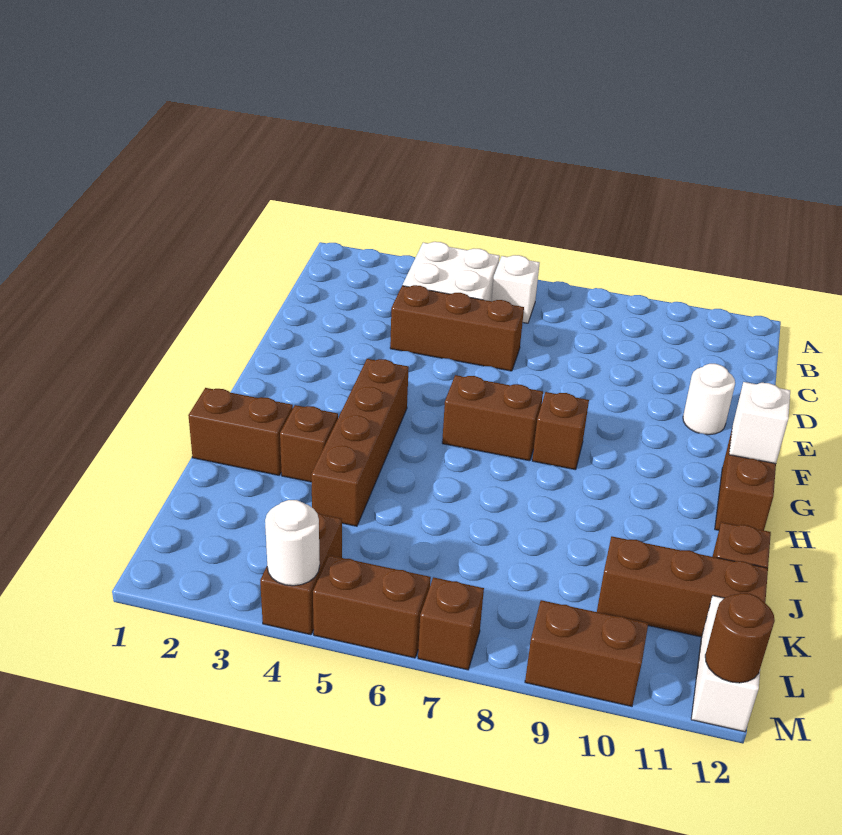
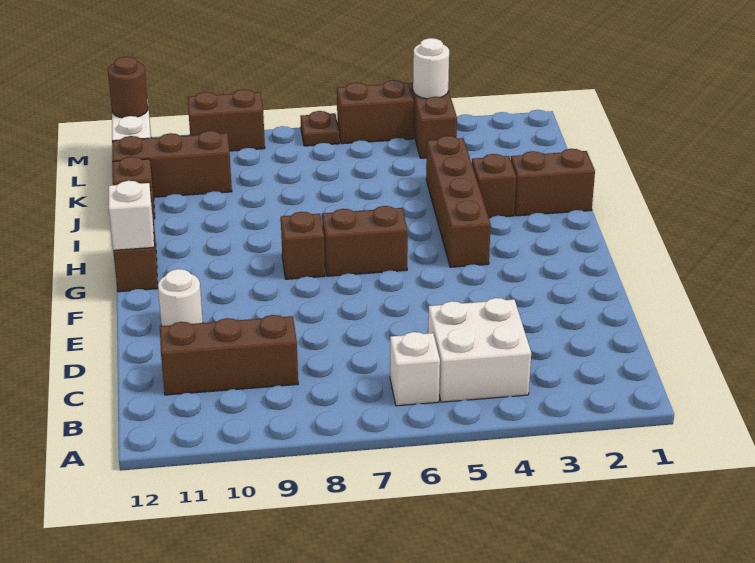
brown 1x3 brick [390,285,524,371] -> brown 1x3 brick moved to [160,315,298,395]
brown 1x1 brick [418,577,484,670] -> brown 1x1 plate [300,111,339,146]

